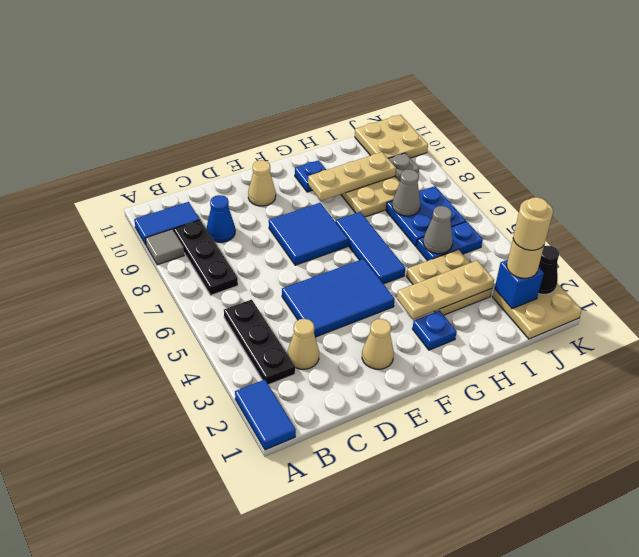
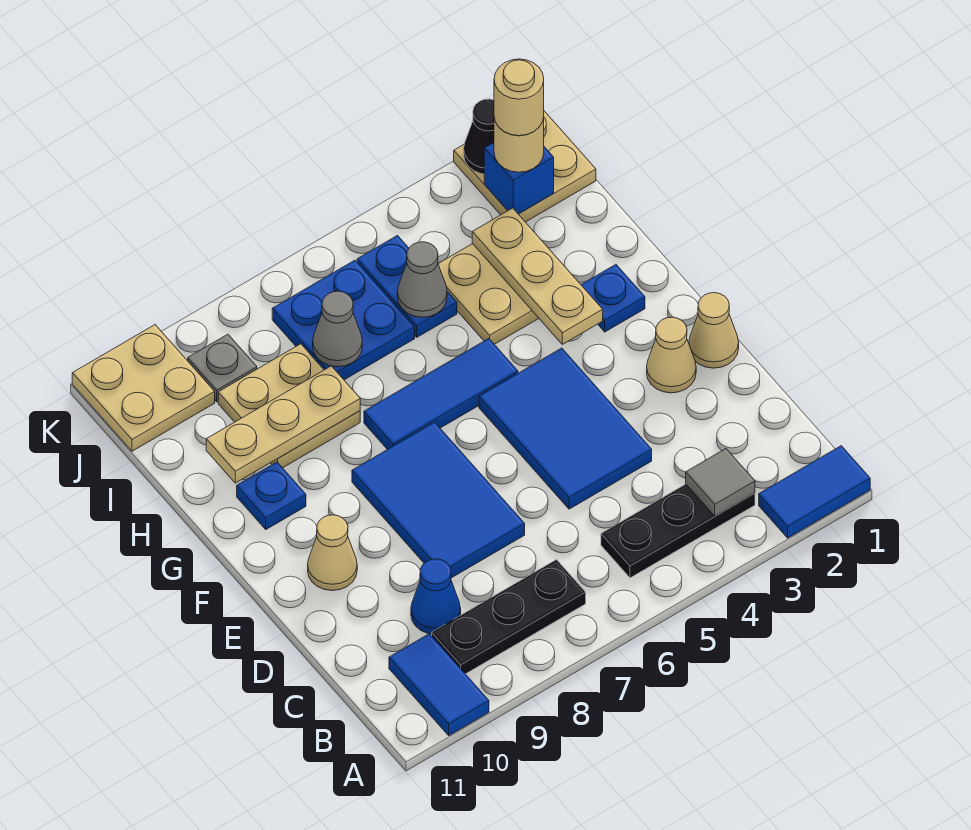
grey 1x1 tile [145,229,184,265] -> grey 1x1 tile moved to [686,449,755,516]
tan 1x1 cone [288,319,319,369] -> tan 1x1 cone moved to [689,293,739,368]
blue 2x2 tile [269,203,348,265] -> blue 2x3 tile [352,422,525,578]
tan 1x3 plate [308,152,396,201] -> tan 1x3 plate turned to [206,366,360,483]

